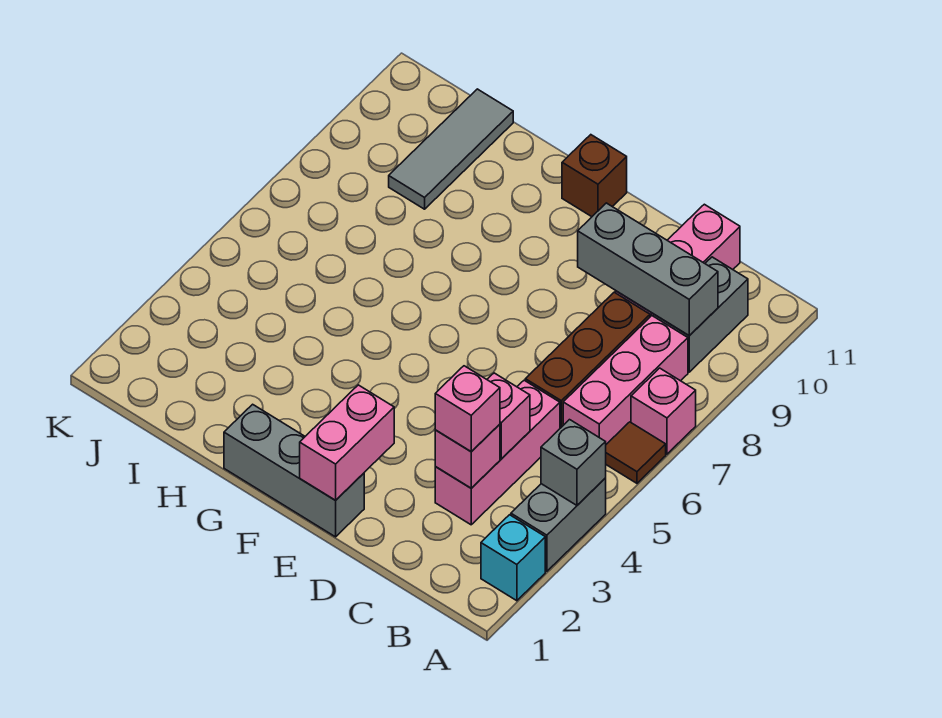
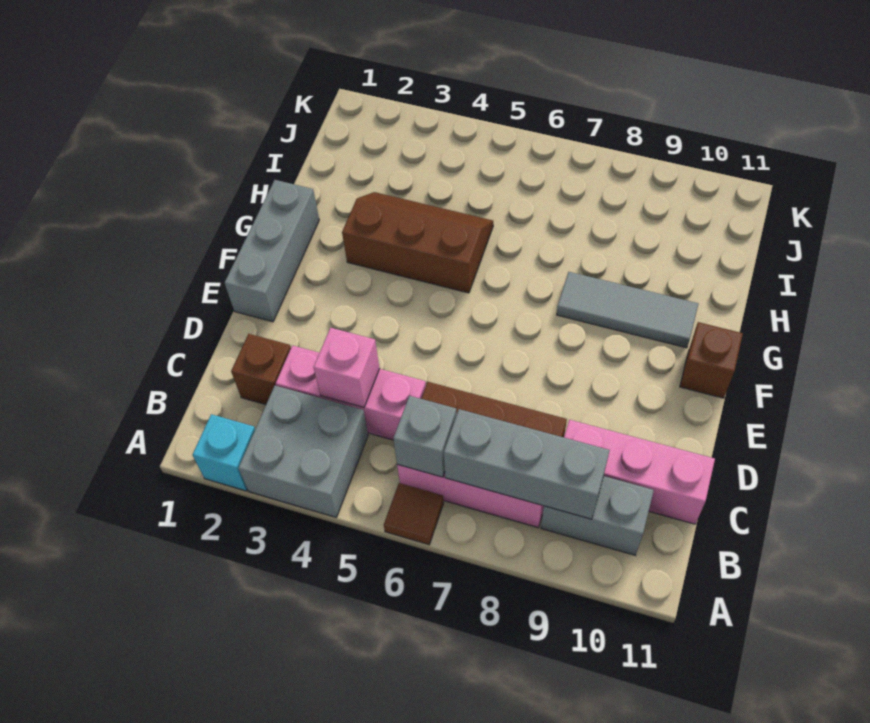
grey 1x2 brick [511,478,606,571] -> grey 2x2 brick [239,386,368,517]
grey 1x1 brick [541,420,606,505] -> grey 1x1 brick moved to [393,396,457,477]
pink 1x1 brick [631,368,696,454] -> none
grey 1x3 brick [578,203,718,336] -> grey 1x3 brick turned to [444,409,610,519]
none -> brown 1x1 brick [231,334,291,404]
pink 1x1 brick [435,424,500,488] -> none
pink 1x1 brick [435,366,500,452] -> none
pink 1x2 brick [300,385,394,500] -> none
none -> brown 2x3 slope [342,192,493,293]
grey 1x3 tile [389,89,513,209] -> grey 1x3 tile moved to [557,272,698,348]

